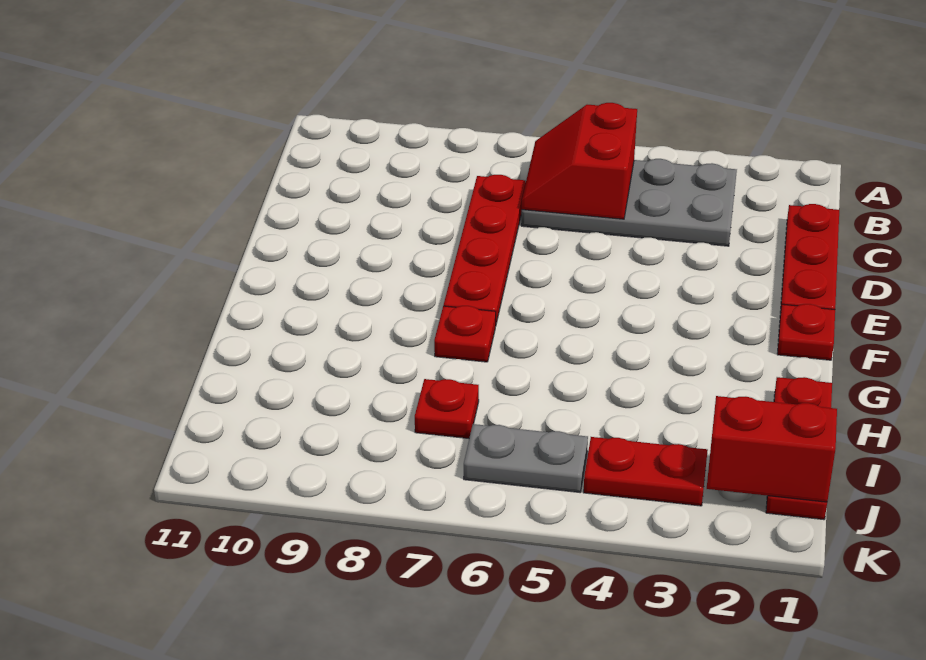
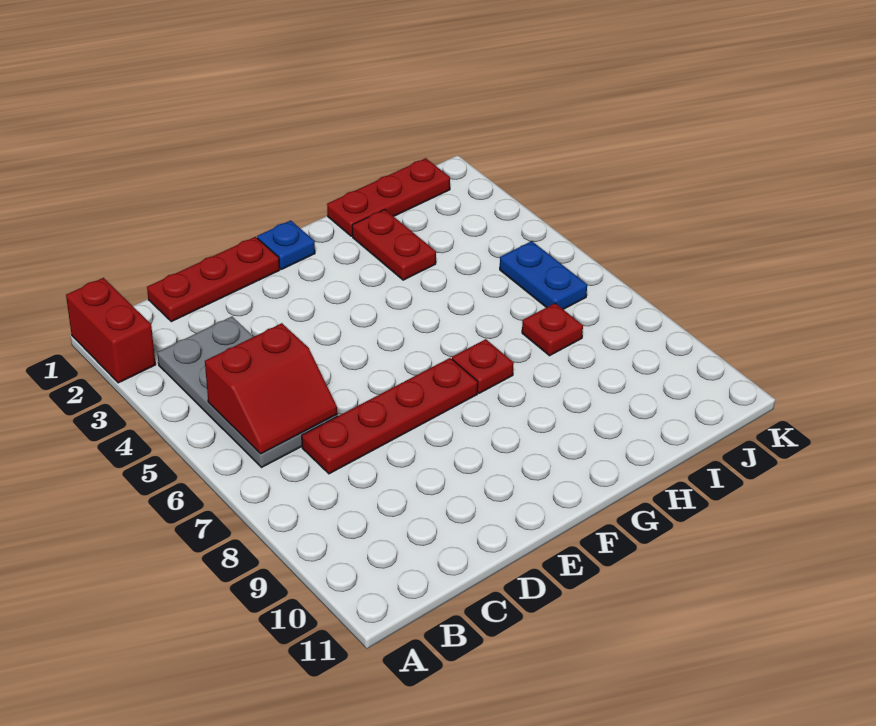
red 1x1 plate [777,304,835,360] -> blue 1x1 plate [257,220,315,269]
red 1x2 brick [707,396,837,502] -> red 1x2 brick moved to [66,278,156,383]
red 1x2 plate [583,437,708,506] -> red 1x2 plate moved to [352,210,436,280]
grey 1x2 plate [464,424,588,492] -> blue 1x2 plate [500,241,587,309]

